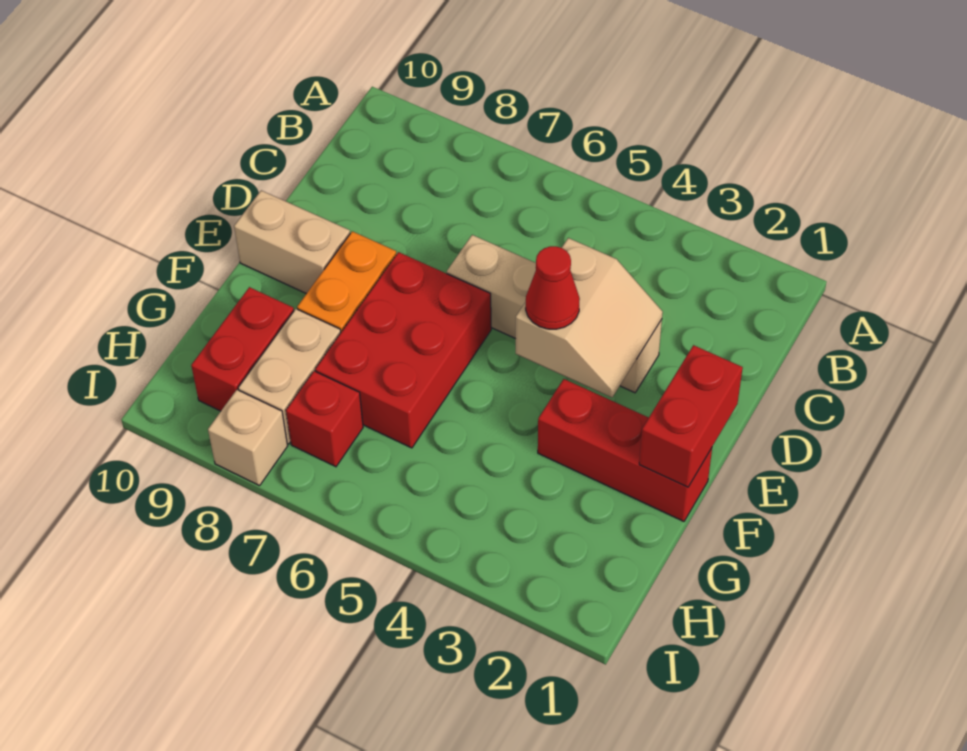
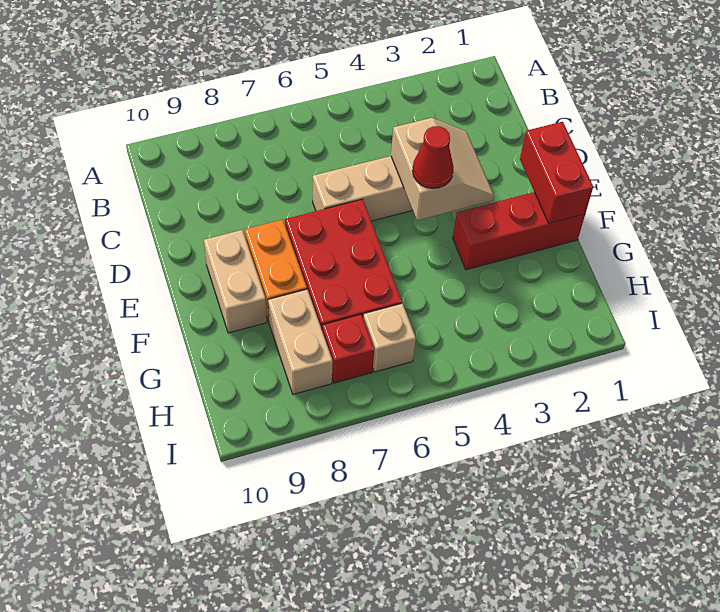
tan 1x2 brick [234,190,350,294] -> tan 1x2 brick turned to [204,230,267,333]
red 1x2 brick [191,287,294,411] -> none
tan 1x1 brick [208,390,287,486] -> tan 1x1 brick moved to [363,303,416,372]

